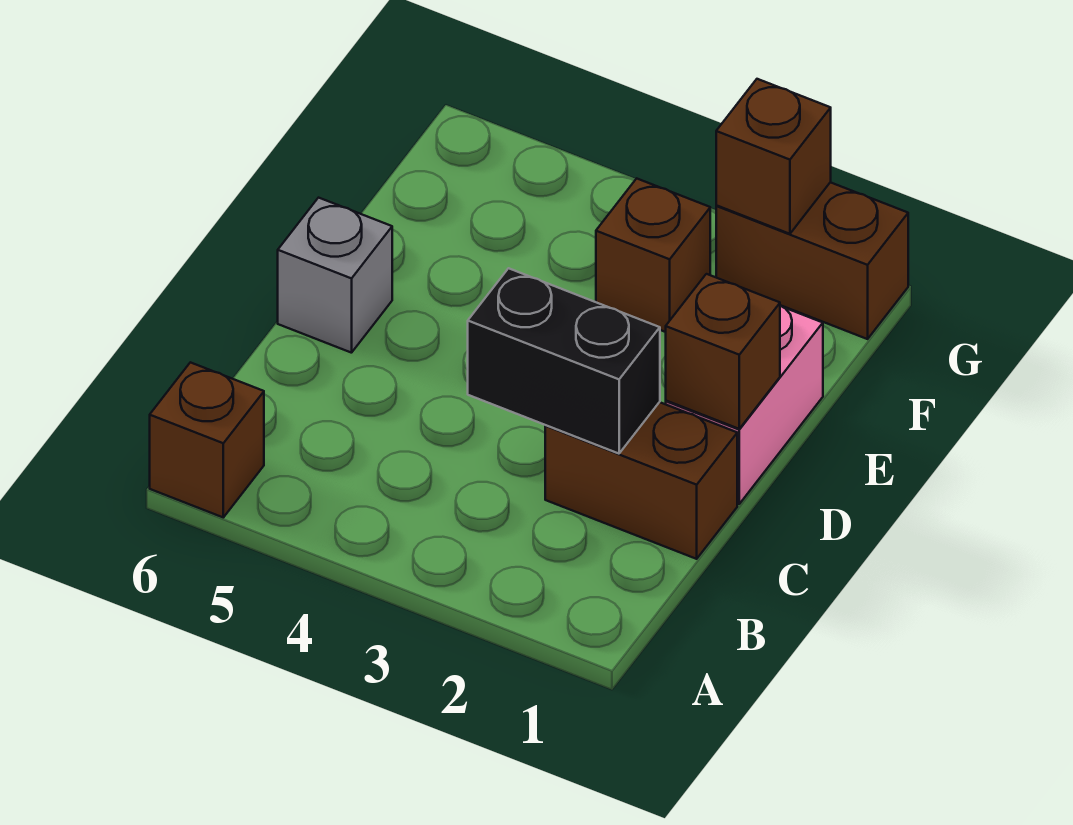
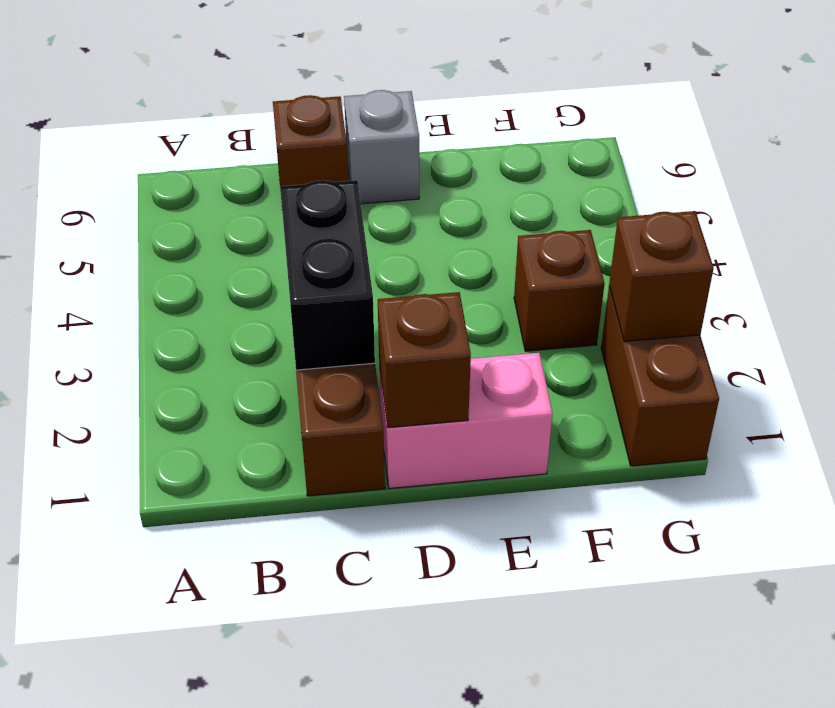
brown 1x1 brick [150,362,264,517] -> brown 1x1 brick moved to [273,95,348,186]

